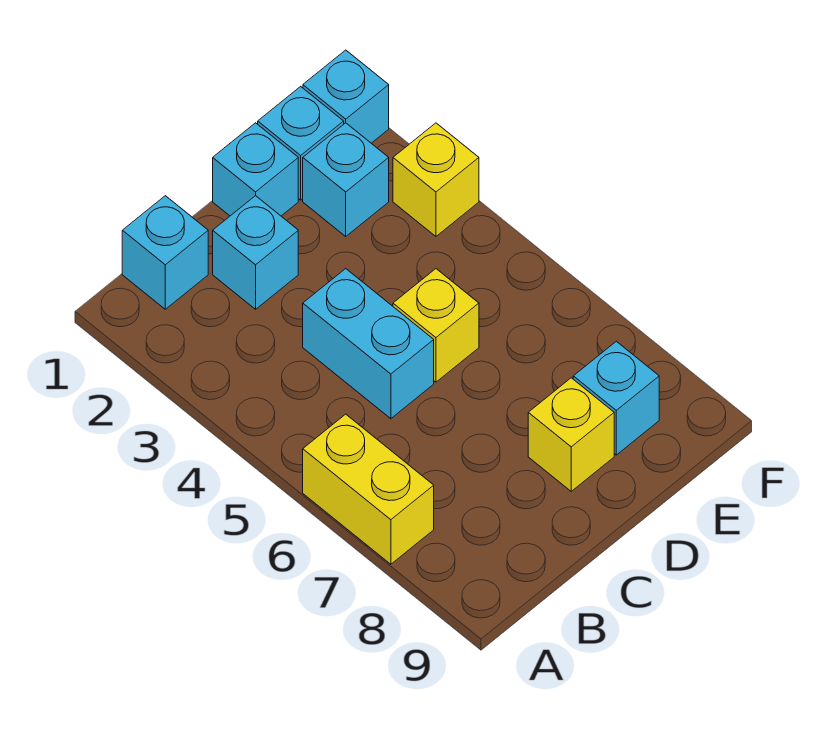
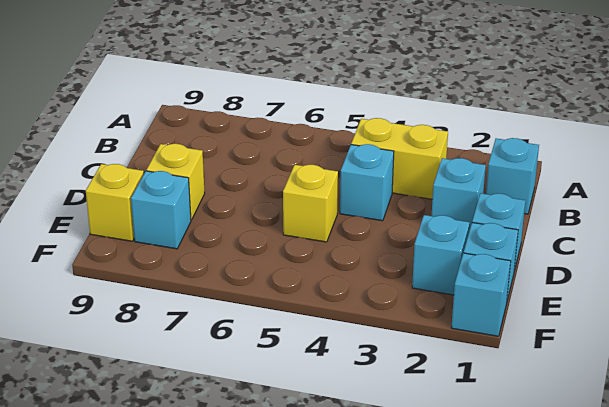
yellow 1x2 brick [303,414,434,564] -> yellow 1x2 brick moved to [351,118,448,199]
cyan 1x2 brick [303,269,434,419] -> cyan 1x1 brick [340,144,394,221]
yellow 1x1 brick [393,123,479,236] -> yellow 1x1 brick moved to [86,164,144,241]

